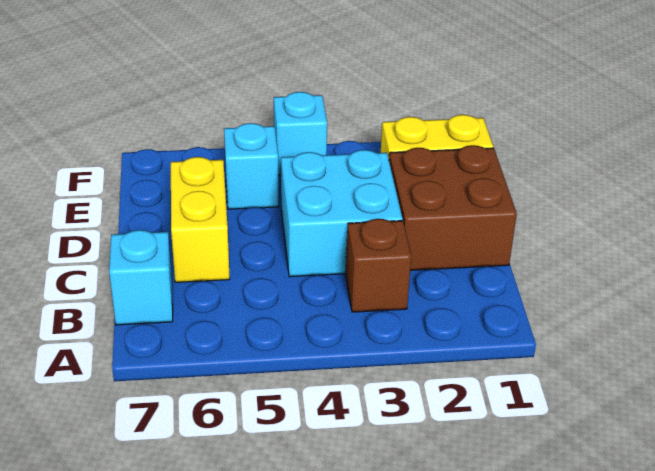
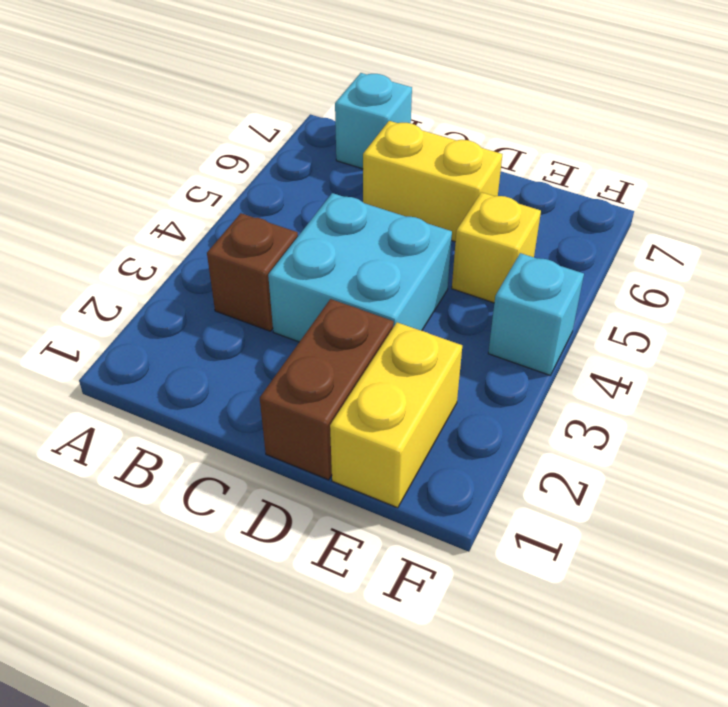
brown 2x2 brick [389,145,517,270] -> brown 1x2 brick [260,299,394,480]
cyan 1x1 brick [224,123,279,209] -> yellow 1x1 brick [452,192,541,303]

